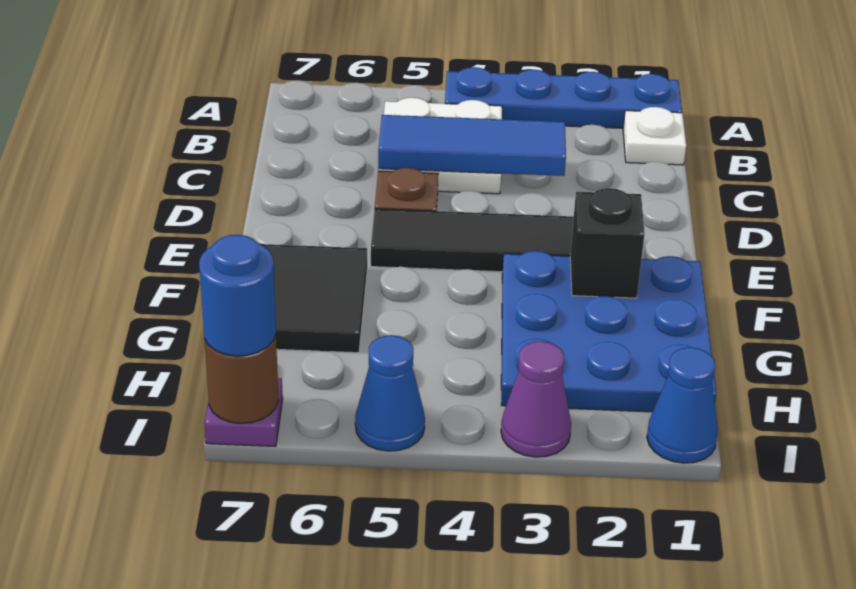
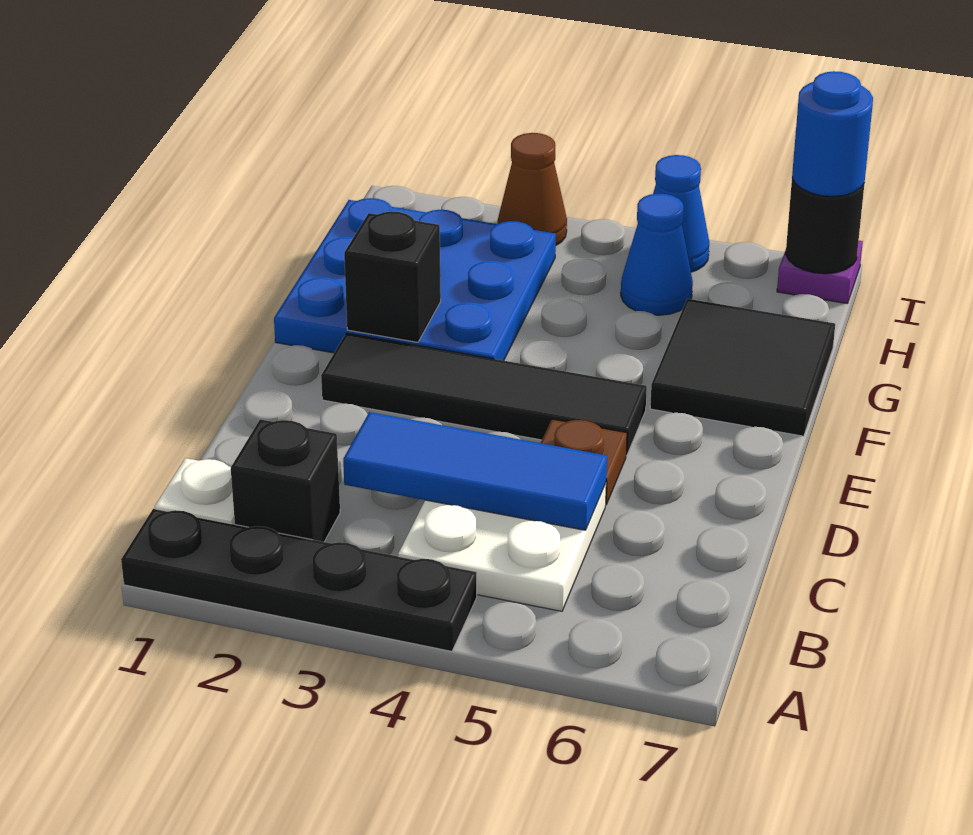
blue 1x4 plate [445,67,682,128] -> black 1x4 plate [121,509,477,651]
none -> black 1x1 brick [231,419,340,542]
blue 1x1 cone [647,347,718,463] -> blue 1x1 cone moved to [621,193,693,315]
purple 1x1 cone [501,341,571,457] -> brown 1x1 cone [498,133,567,245]
brown 1x1 round brick [205,335,279,423] -> black 1x1 round brick [786,178,864,274]

